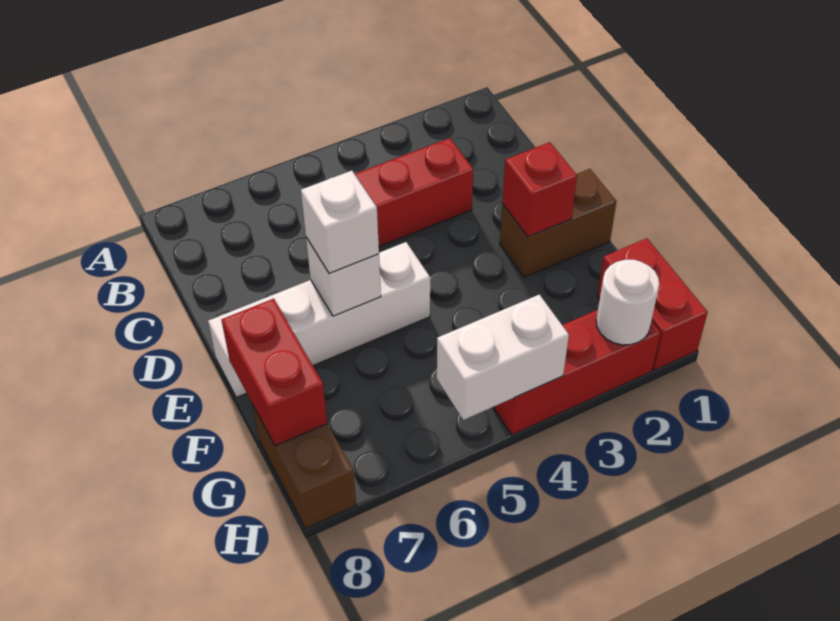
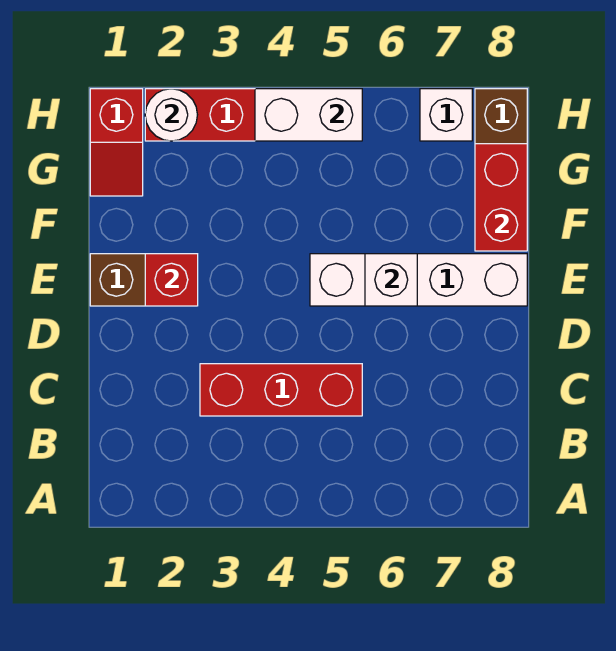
white 1x1 brick [301,171,379,273] -> white 1x1 brick moved to [420,89,472,141]
red 1x2 brick [597,238,708,370] -> red 1x2 slope [90,89,143,196]

